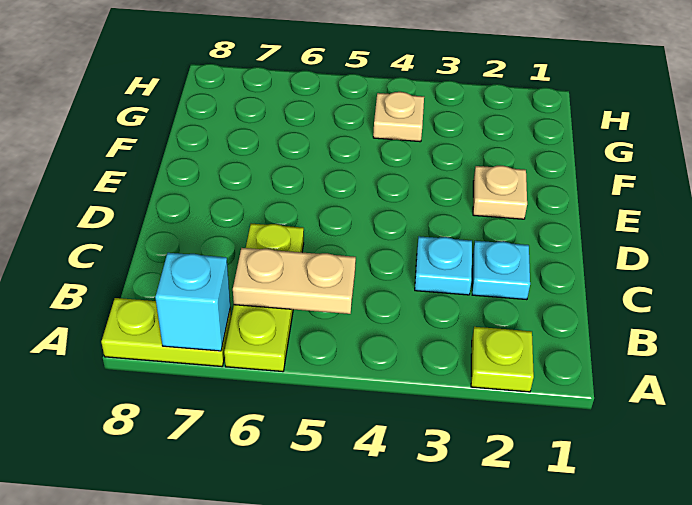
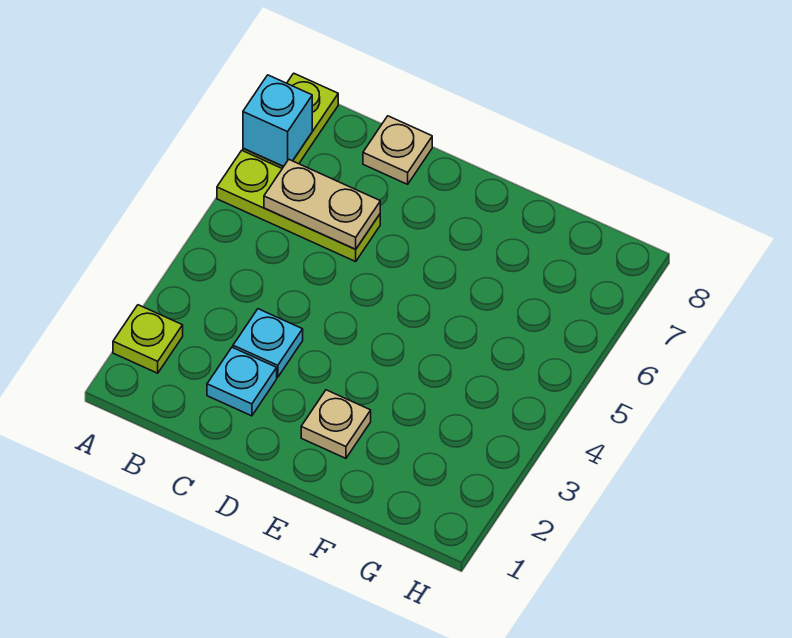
tan 1x2 plate [233,248,356,314] -> tan 1x2 plate turned to [264,160,380,249]
tan 1x1 plate [373,92,424,142] -> tan 1x1 plate moved to [363,116,432,184]

